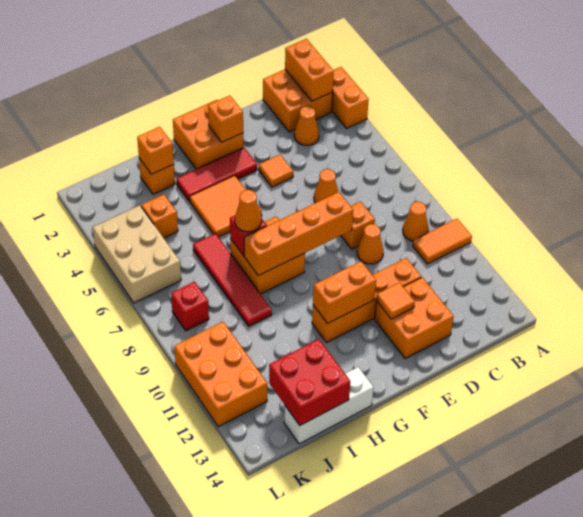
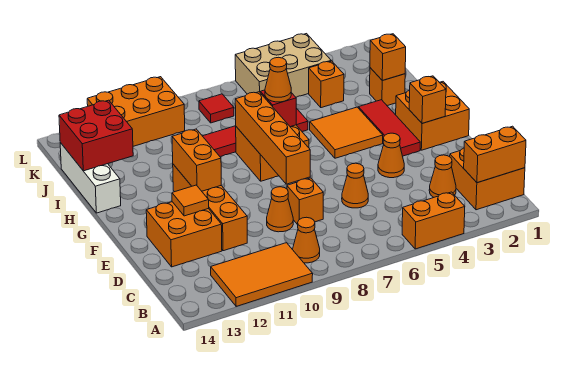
orange 1x2 brick [332,67,369,128] -> orange 1x2 brick moved to [402,192,465,249]
orange 1x2 tile [413,219,472,264] -> orange 2x3 tile [211,243,313,306]
orange 1x1 tile [259,155,293,187] -> orange 1x1 cone [378,133,404,178]
red 1x1 brick [171,282,209,331] -> red 1x1 tile [199,94,234,123]

